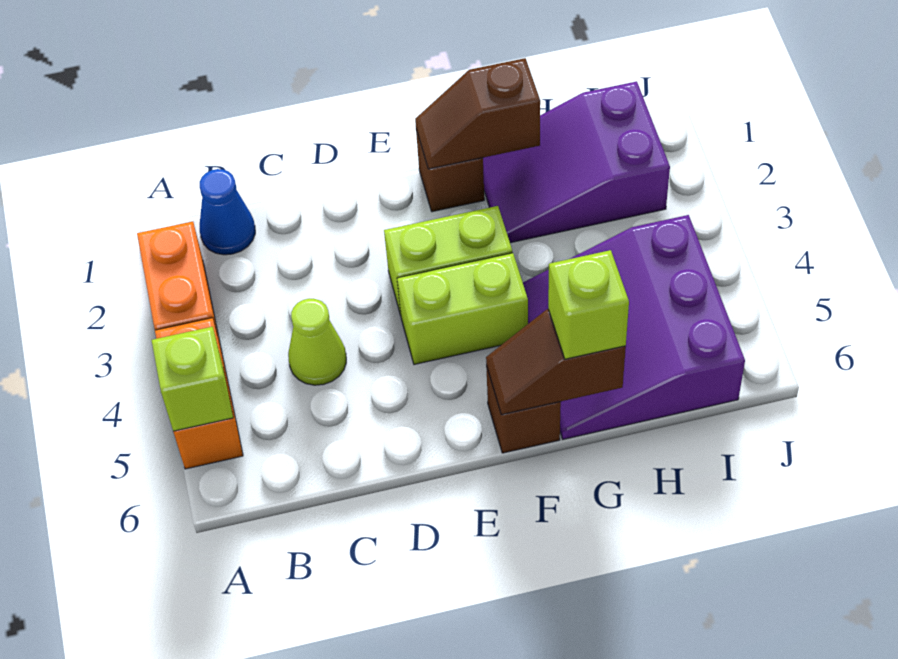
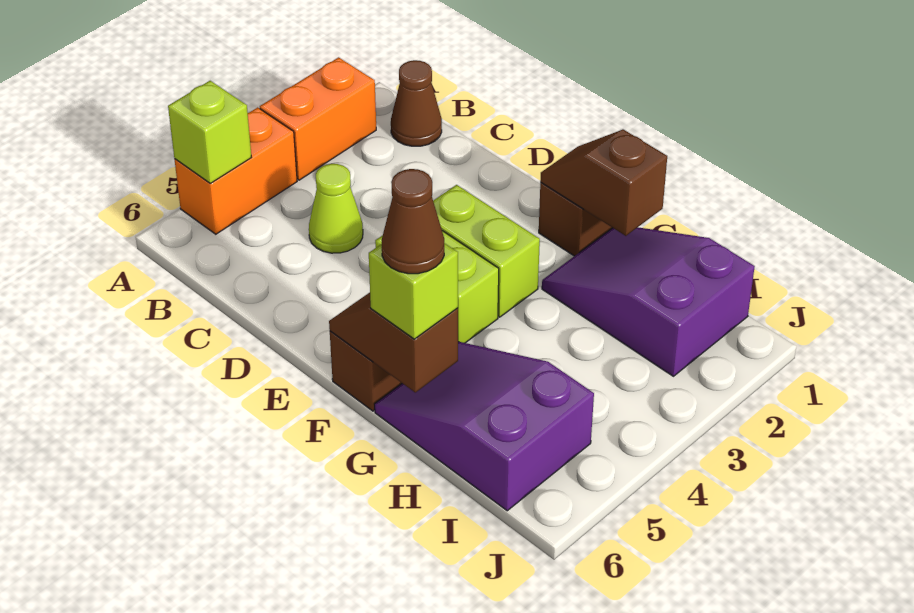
blue 1x1 cone [200,169,255,255] -> brown 1x1 cone [391,60,442,146]
purple 3x3 slope [523,215,745,439] -> purple 2x3 slope [375,342,594,511]
none -> brown 1x1 cone [382,169,444,274]

